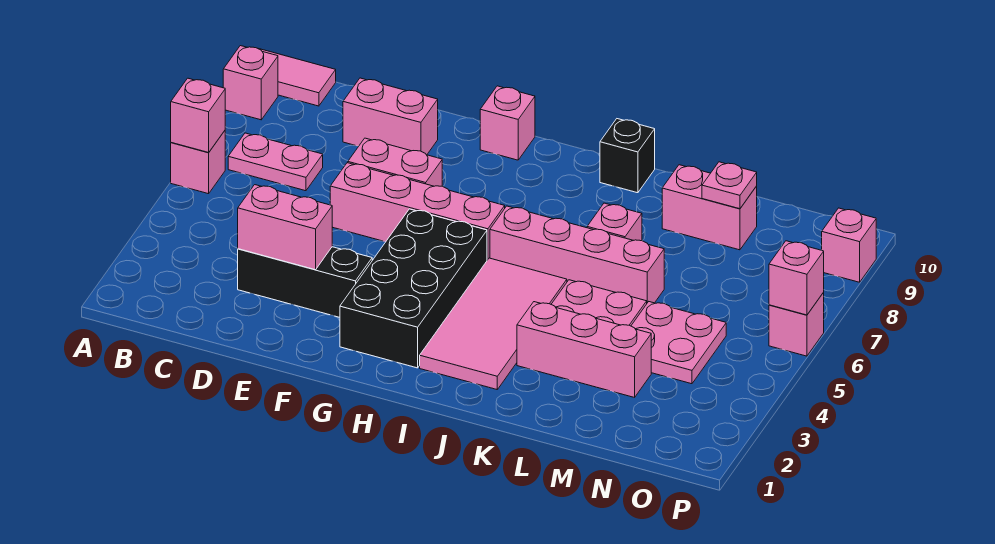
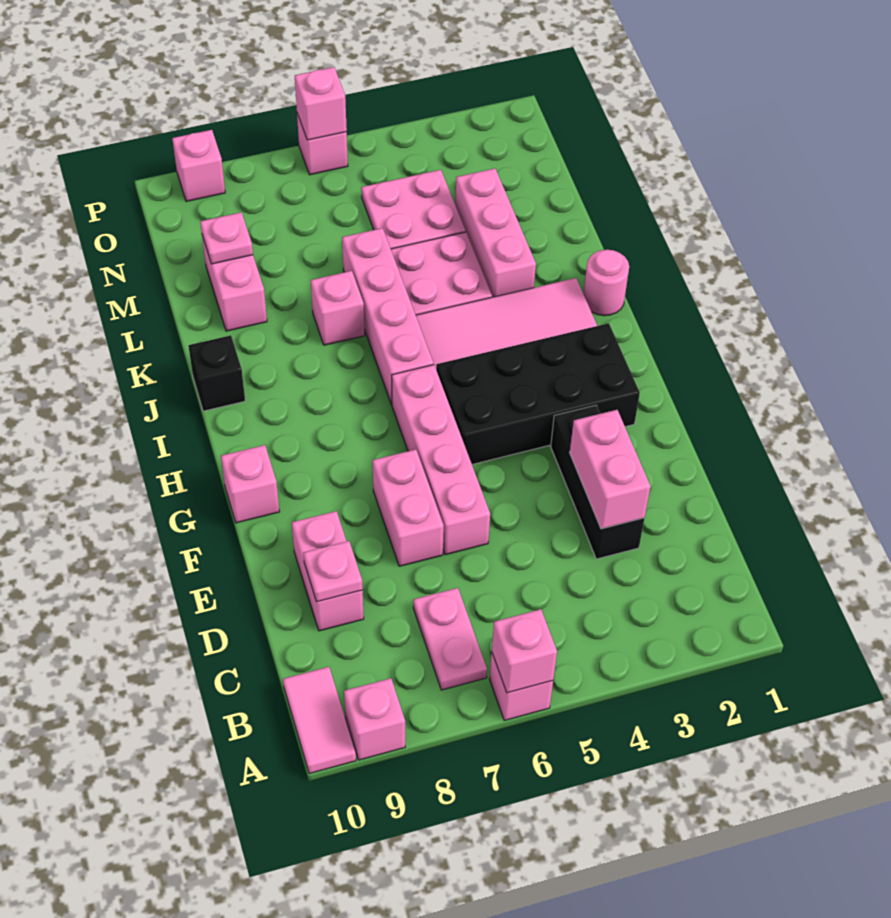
none -> pink 1x1 plate [303,541,363,602]
none -> pink 1x1 round brick [583,250,629,316]

